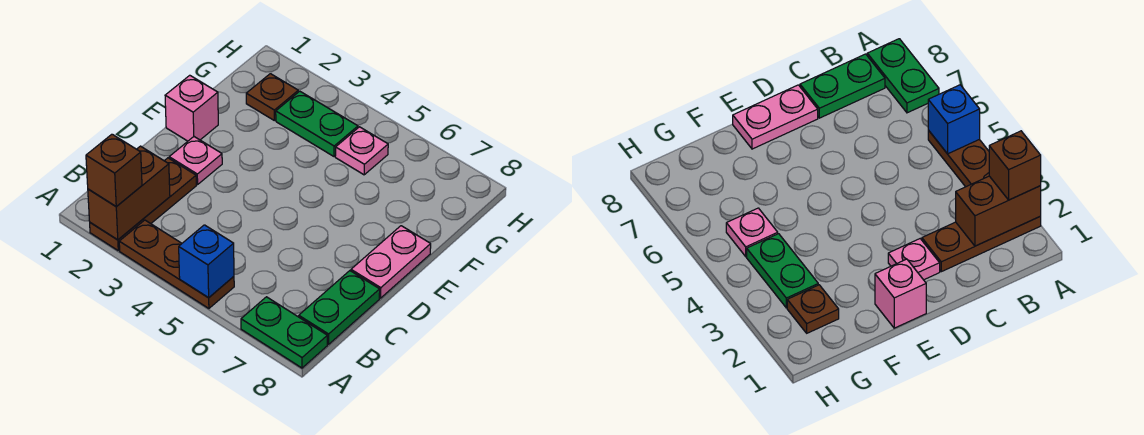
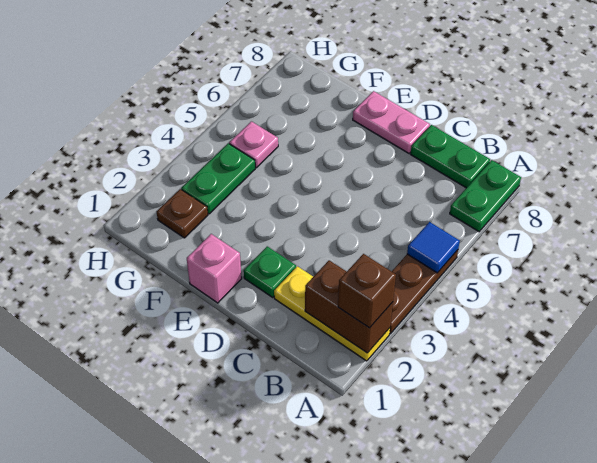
brown 1x3 plate [90,158,196,250] -> yellow 1x3 plate [274,266,390,361]
blue 1x1 brick [179,225,234,298] -> blue 1x1 tile [407,222,460,273]
pink 1x1 plate [169,137,222,184] -> green 1x1 plate [244,246,296,297]

